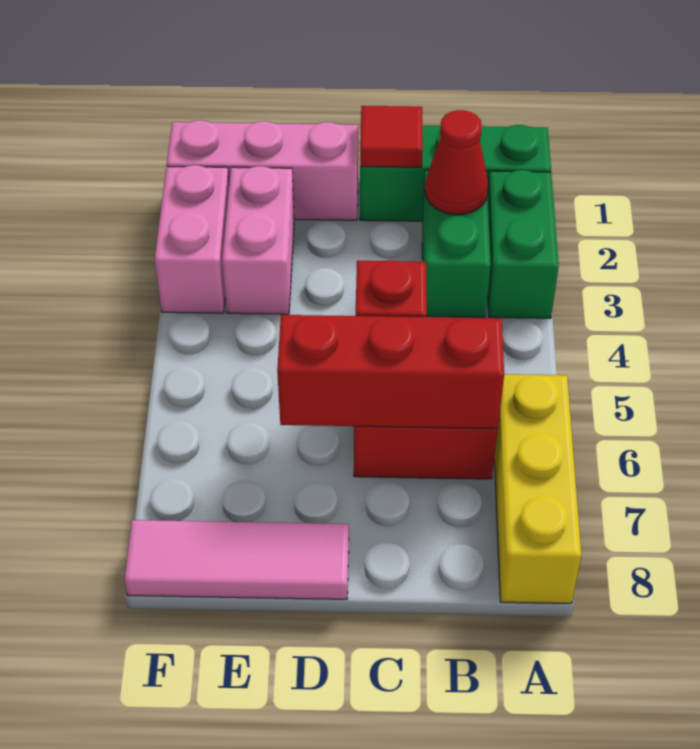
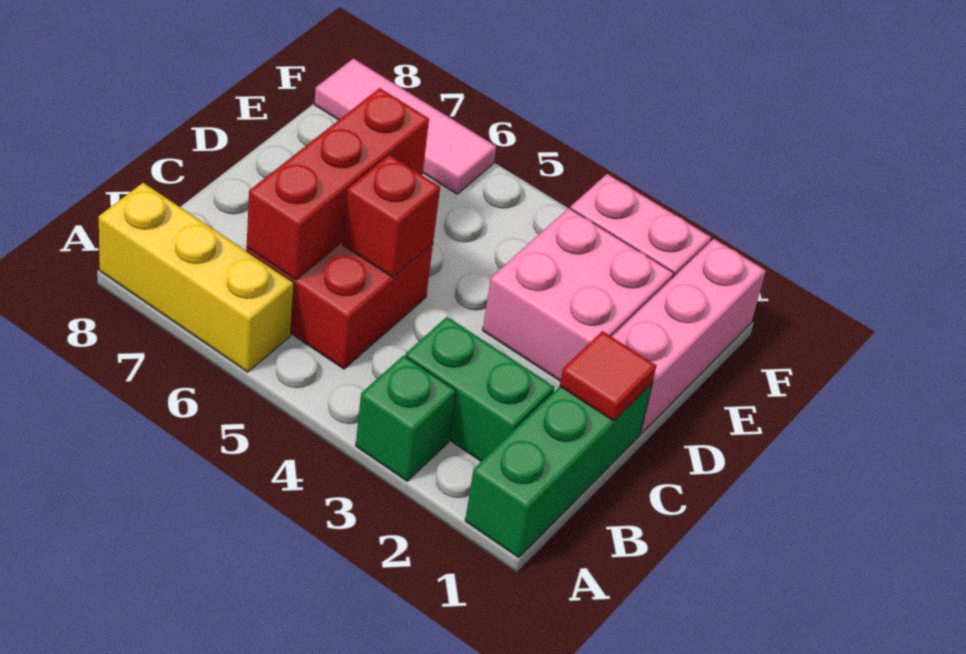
green 1x2 brick [488,170,559,318] -> green 1x1 brick [356,355,456,481]
red 1x1 cone [425,110,488,215] -> none
pink 1x3 tile [124,520,349,599] -> pink 1x3 tile turned to [314,59,496,194]
pink 1x2 brick [222,166,294,314] -> pink 2x2 brick [483,208,674,381]

